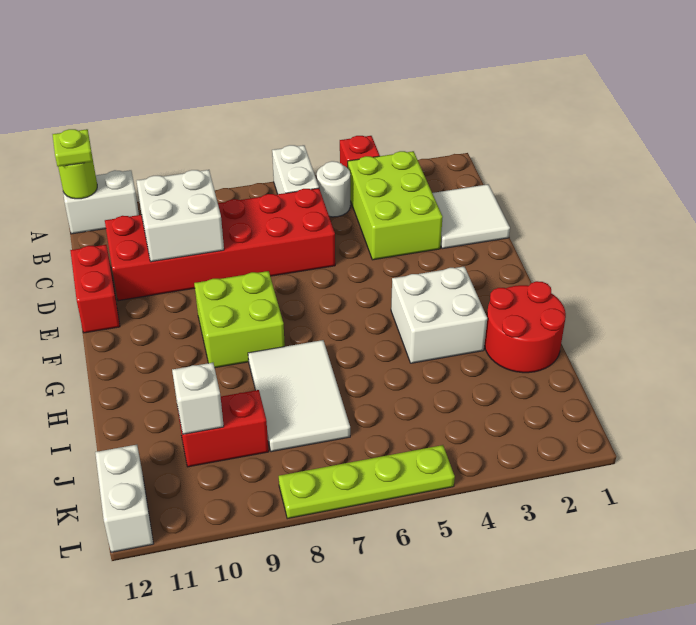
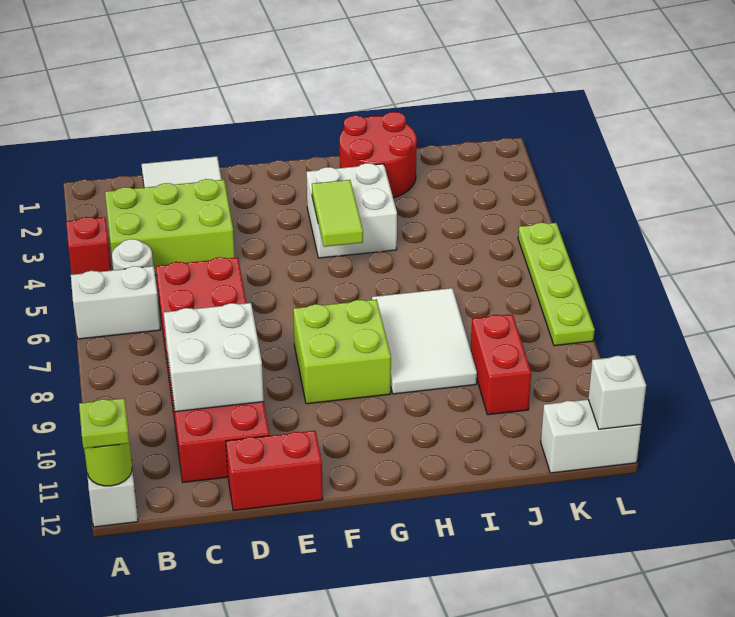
none -> lime 1x2 tile [312,180,363,247]
white 2x3 tile [248,340,350,452] -> white 2x3 tile turned to [372,288,477,394]
white 1x1 brick [172,363,224,434] -> white 1x1 brick moved to [588,355,646,429]

